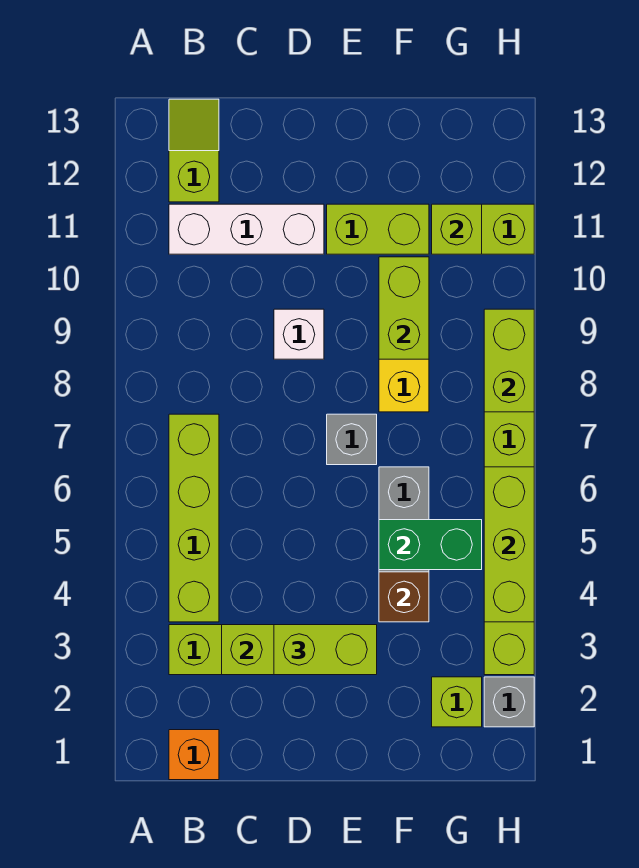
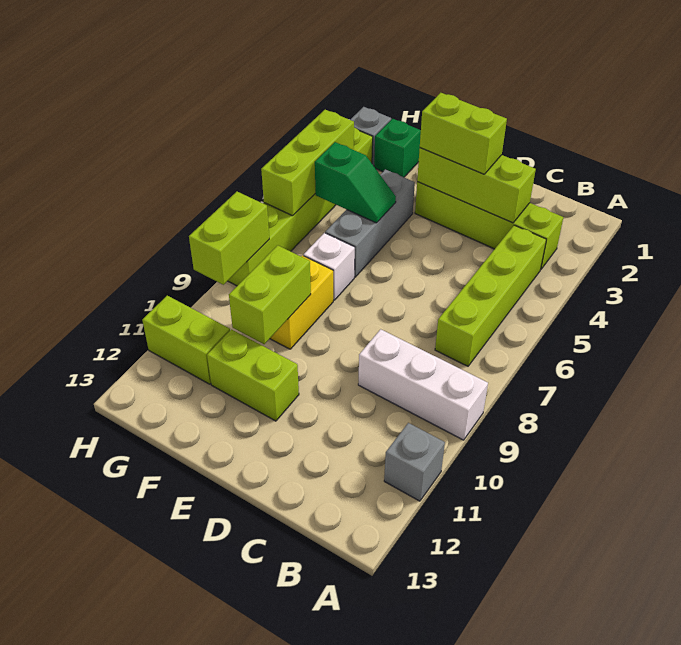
orange 1x1 brick [169,730,219,780] -> none
white 1x3 brick [169,204,324,254] -> white 1x3 brick moved to [358,329,488,440]
lime 1x2 slope [169,99,219,202] -> none
white 1x1 brick [274,309,324,359] -> white 1x1 brick moved to [304,233,355,300]
grey 1x1 brick [327,414,377,465] -> grey 1x1 brick moved to [384,423,445,501]
brown 1x1 brick [379,572,429,622] -> none
green 1x2 brick [379,520,482,570] -> green 1x2 slope [315,142,396,223]
lime 1x1 brick [432,677,482,727] -> green 1x1 brick [374,119,421,177]
lime 1x1 brick [432,204,482,254] -> none

